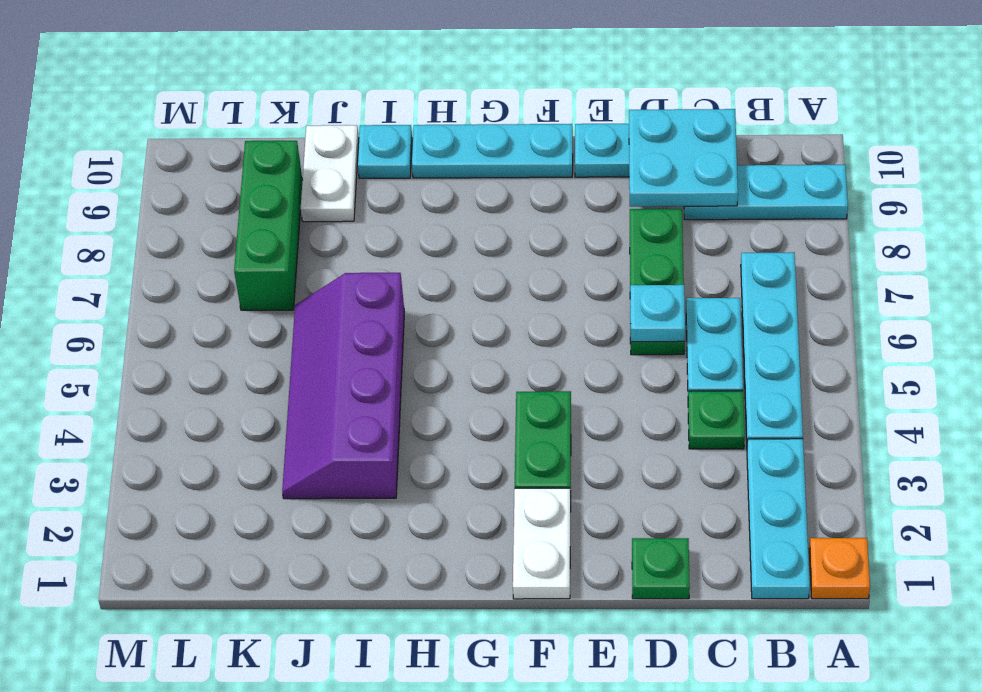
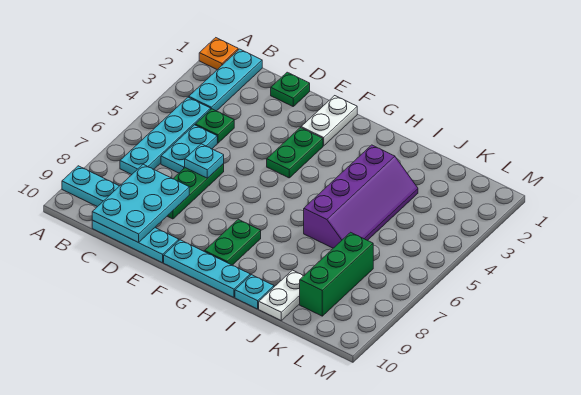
cyan 2x2 plate [629,109,738,207] -> cyan 2x3 plate [92,164,189,243]
none -> green 1x2 plate [205,219,261,265]

